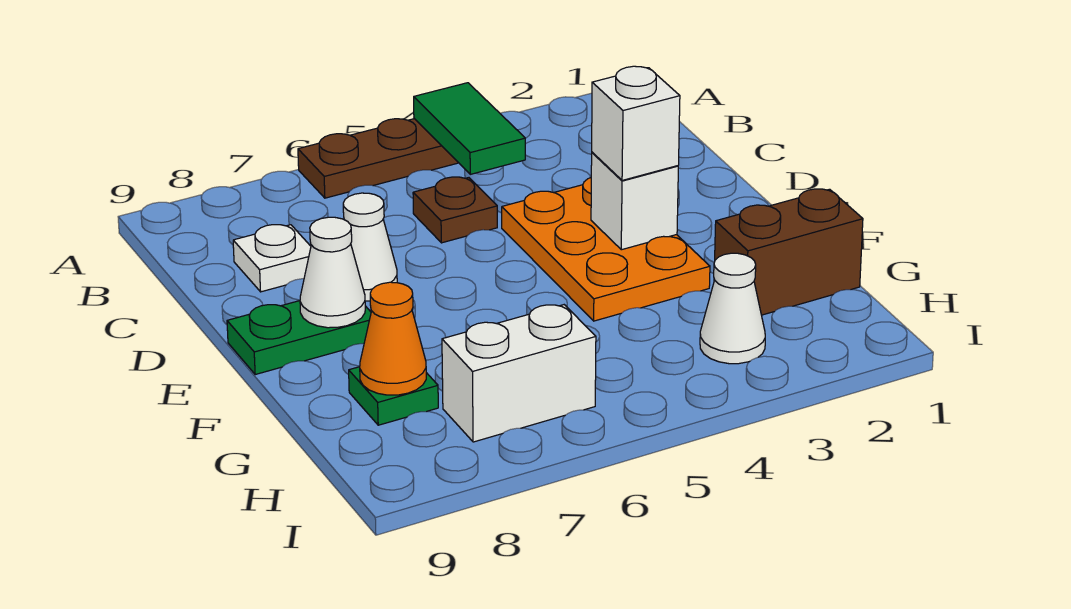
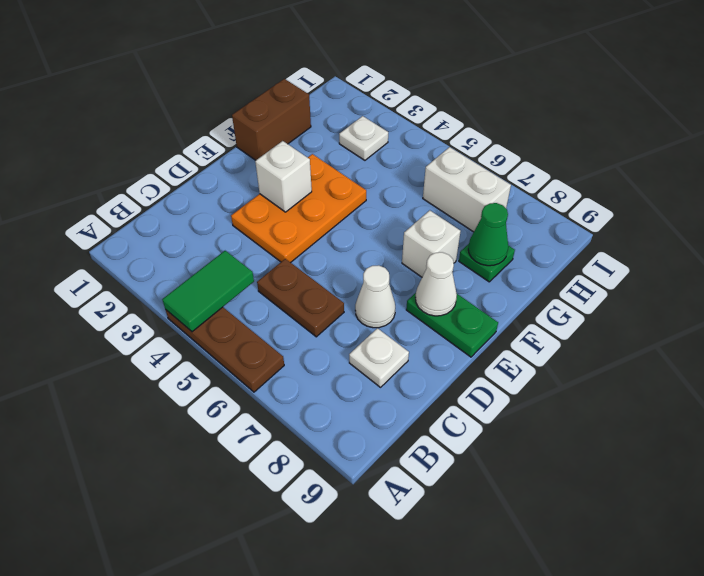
brown 1x1 plate [413,177,497,243] -> brown 1x2 plate [257,259,344,337]
white 1x1 brick [592,66,680,180] -> white 1x1 brick moved to [402,210,461,277]
brown 1x2 brick [714,189,863,315] -> brown 1x2 brick turned to [232,79,311,160]
orange 1x1 cone [360,282,426,395] -> green 1x1 cone [468,203,508,266]
white 1x1 cone [700,253,765,364] -> white 1x1 plate [339,116,388,160]

